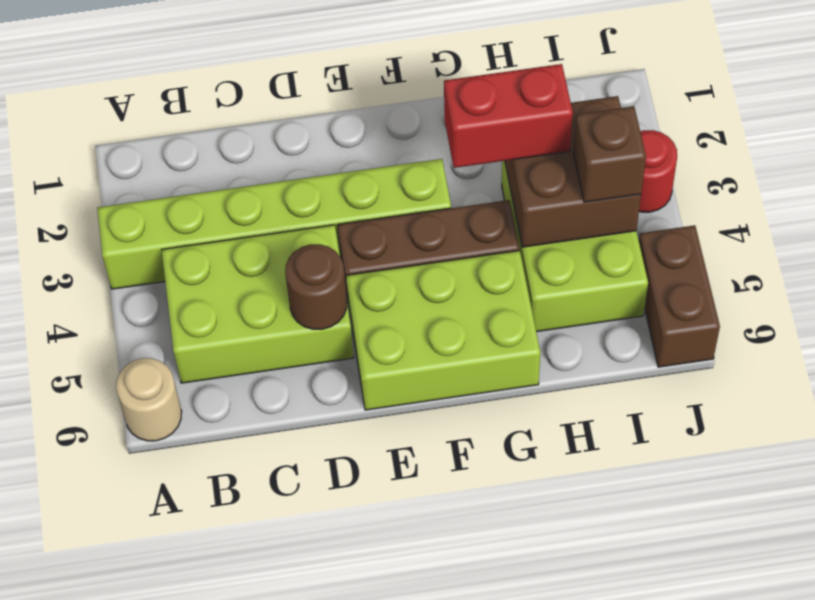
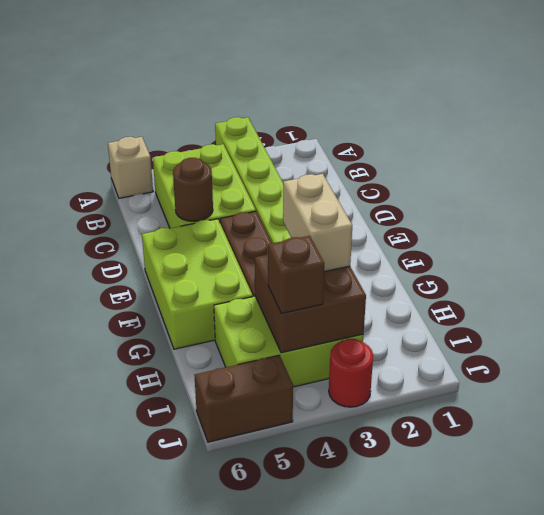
tan 1x1 round brick [116,358,182,441] -> tan 1x1 brick [108,137,153,198]
red 1x2 brick [444,64,573,168] -> tan 1x2 brick [283,174,352,272]

